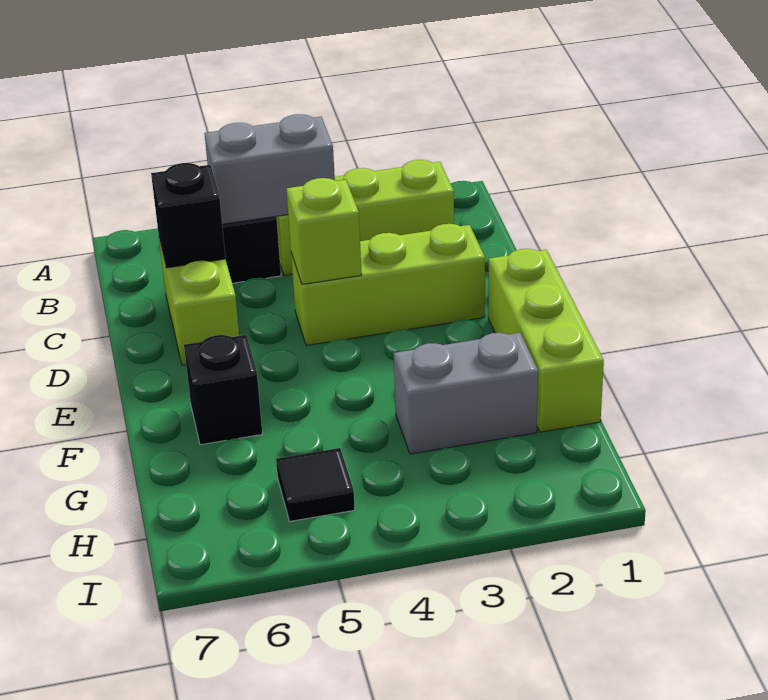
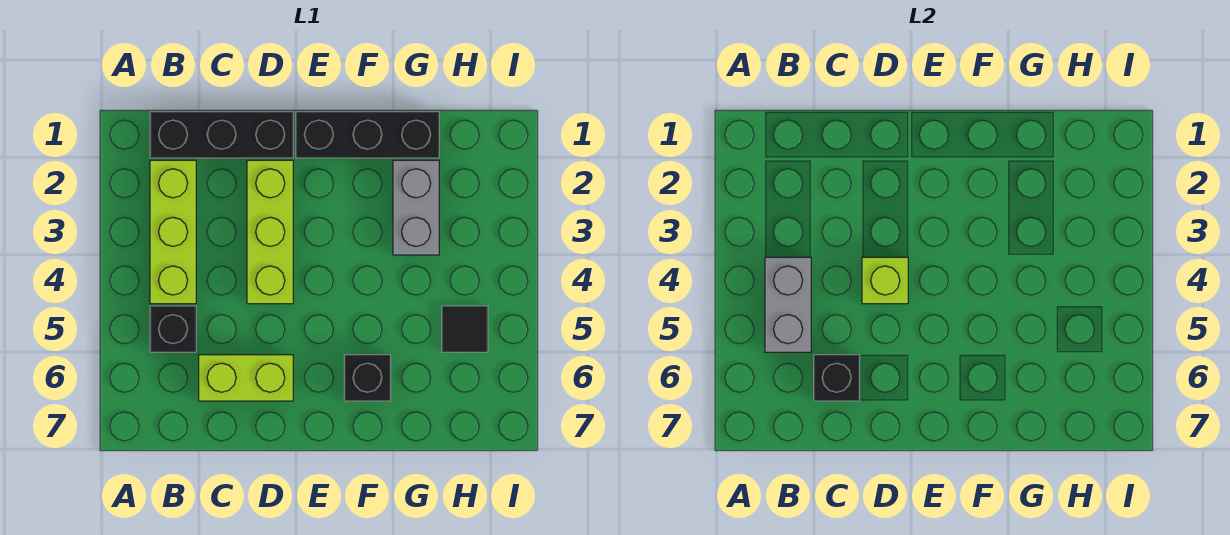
none -> black 1x3 brick [150,112,293,158]
lime 1x3 brick [488,249,604,432] -> black 1x3 brick [296,112,439,158]

